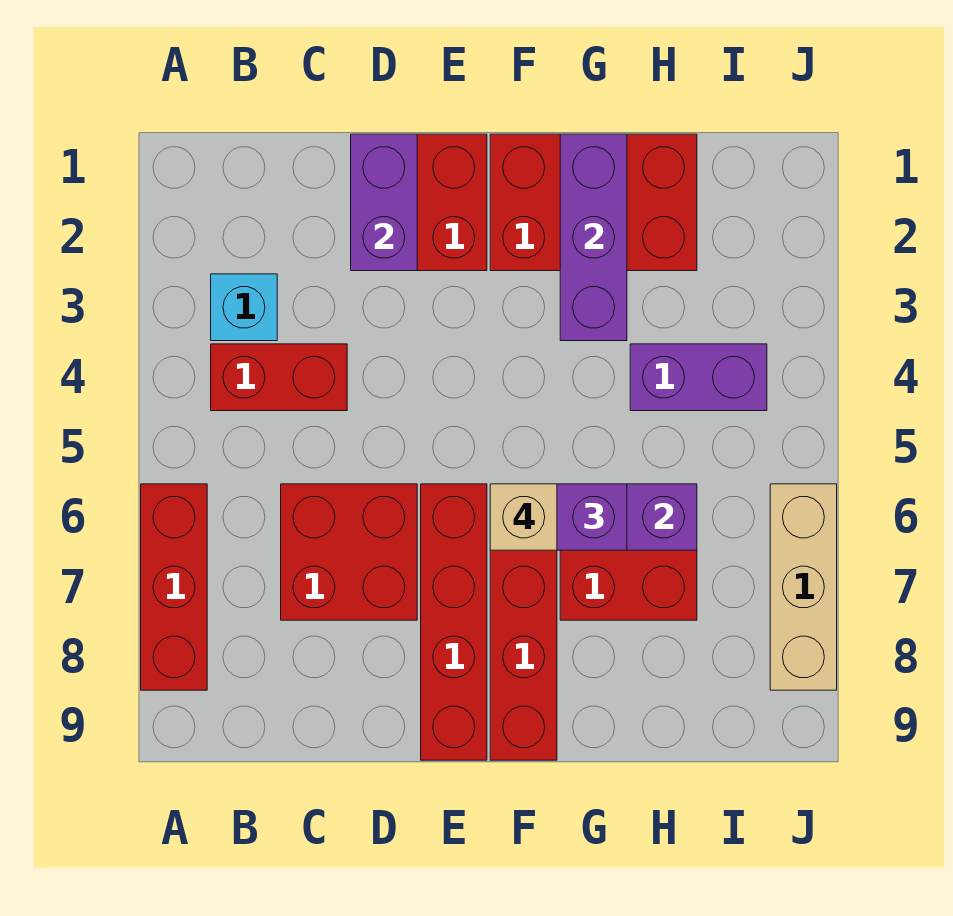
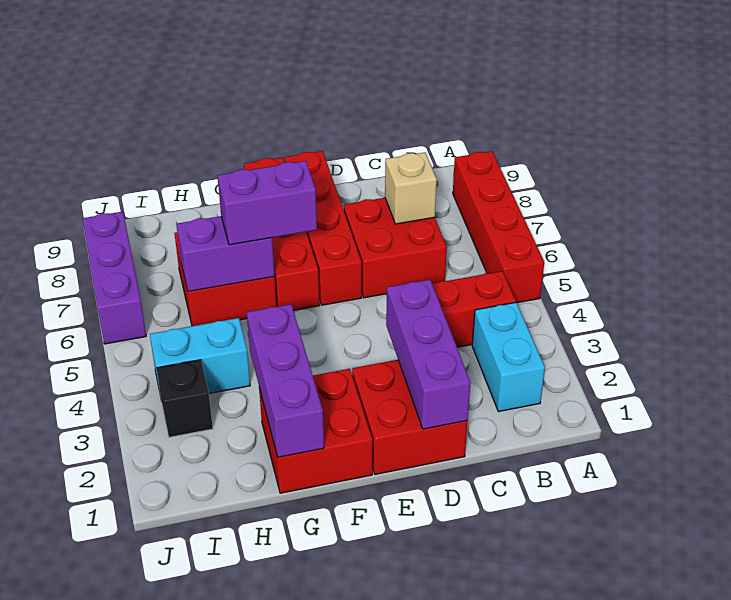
red 1x3 brick [141,484,207,690] -> red 1x4 brick [453,151,544,303]
cyan 1x1 brick [211,274,277,341] -> cyan 1x2 brick [472,302,545,412]
purple 1x2 brick [351,134,417,271] -> purple 1x3 brick [386,280,471,429]
red 2x3 brick [490,134,697,271] -> red 2x2 brick [259,369,373,493]
tan 1x1 brick [490,484,557,550] -> tan 1x1 brick moved to [385,152,437,224]
purple 1x2 brick [630,344,767,411] -> cyan 1x2 brick [150,318,250,396]
none -> black 1x1 brick [157,360,213,437]
tan 1x3 brick [770,484,837,690] -> purple 1x3 brick [82,212,146,344]

